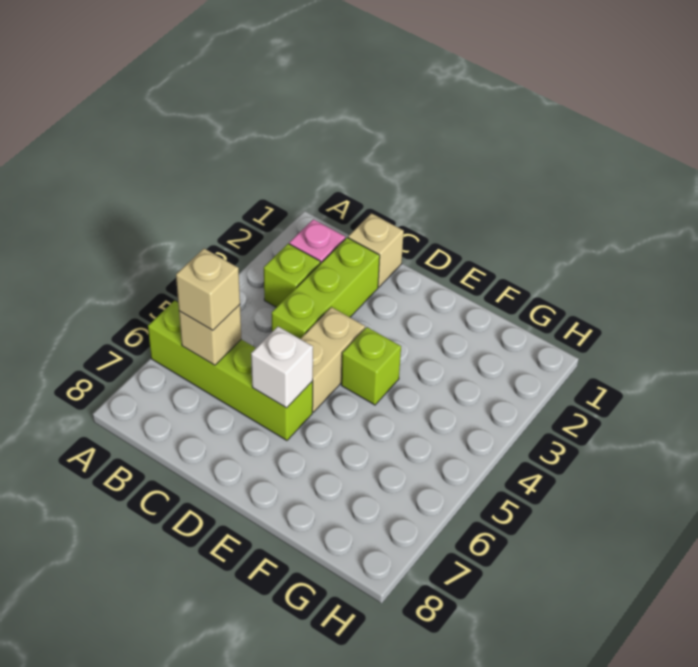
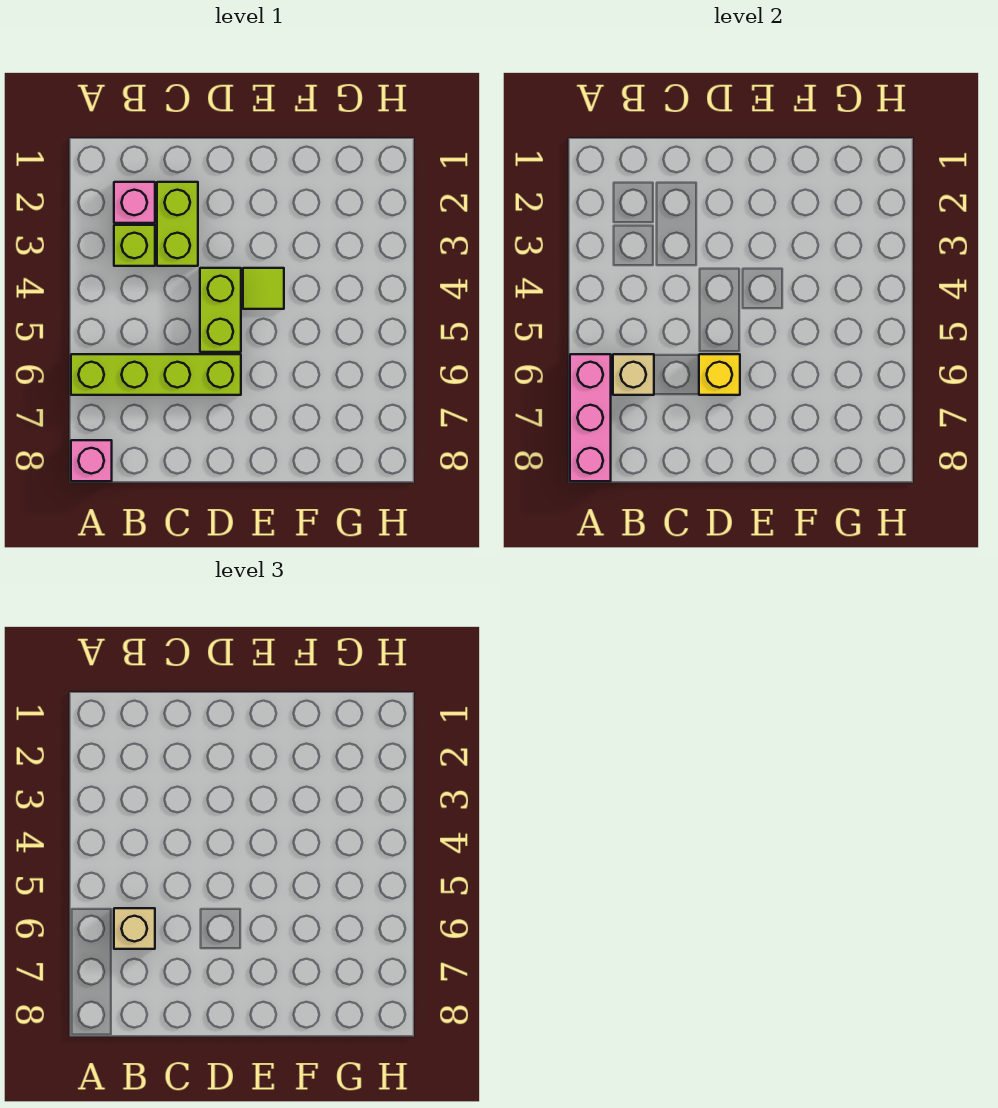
none -> pink 1x3 brick [570,354,611,481]
none -> pink 1x1 brick [71,440,112,481]
tan 1x1 brick [348,213,404,287] -> none
lime 1x3 brick [272,238,380,339] -> lime 1x2 brick [157,182,198,266]
tan 1x2 brick [301,307,365,412] -> lime 1x2 brick [200,268,241,352]
white 1x1 brick [251,327,313,408] -> yellow 1x1 brick [699,354,740,395]
lime 1x1 brick [341,327,401,405] -> lime 1x1 tile [243,268,284,309]

